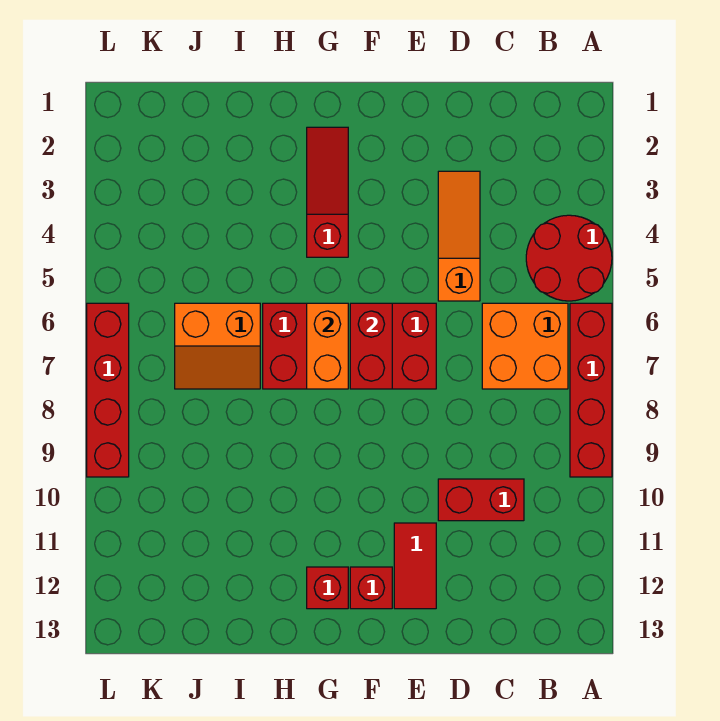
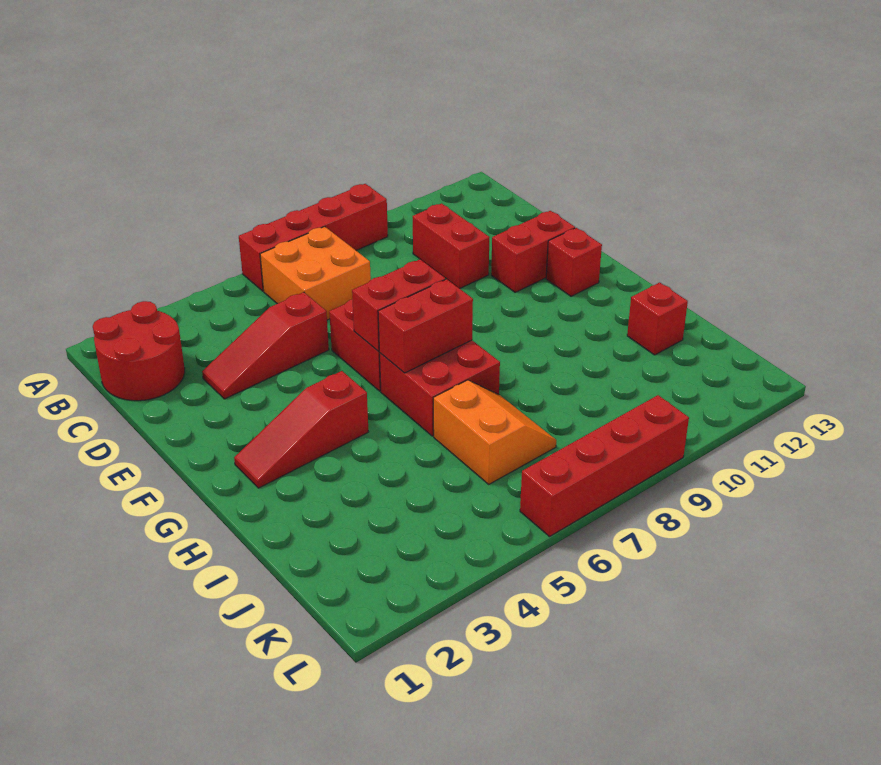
red 2x2 round brick [526,215,612,301] -> red 2x2 round brick moved to [93,301,185,401]
orange 1x3 slope [438,171,480,301] -> red 1x3 slope [202,292,329,399]
red 1x2 tile [394,523,436,609] -> red 1x2 brick [491,211,575,292]
orange 1x2 brick [307,303,348,389] -> red 1x2 brick [378,279,473,373]
red 1x1 brick [307,567,348,609] -> red 1x1 brick moved to [627,283,688,355]

